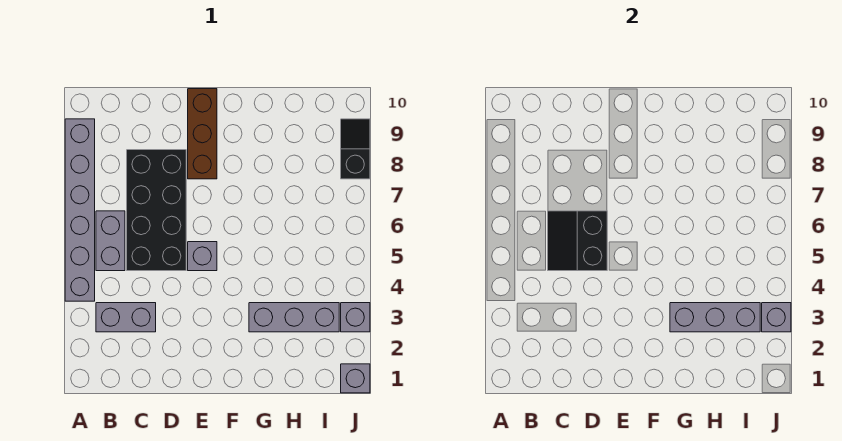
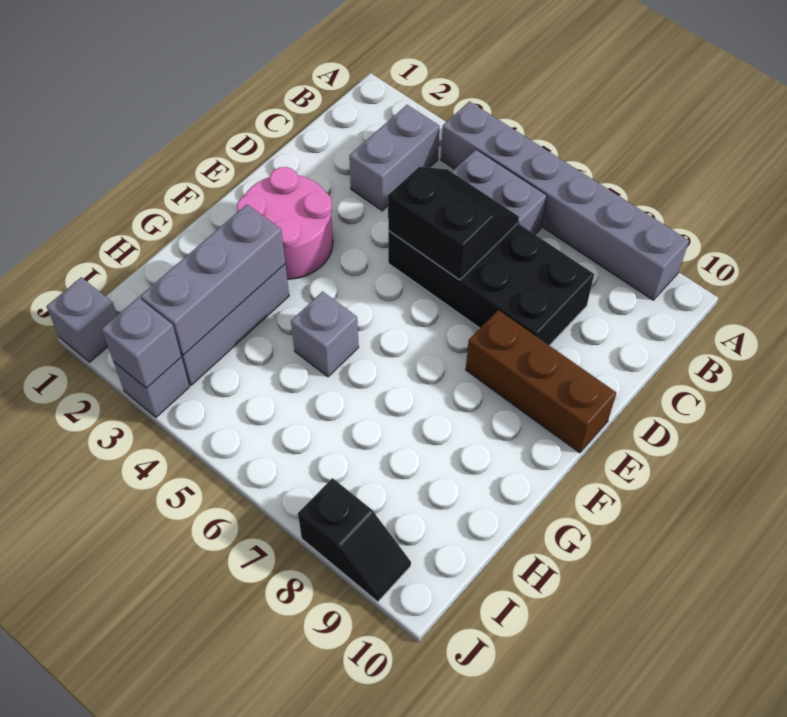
none -> pink 2x2 round brick [237,167,333,279]
grey 1x1 brick [188,242,217,271] -> grey 1x1 brick moved to [291,291,359,377]

